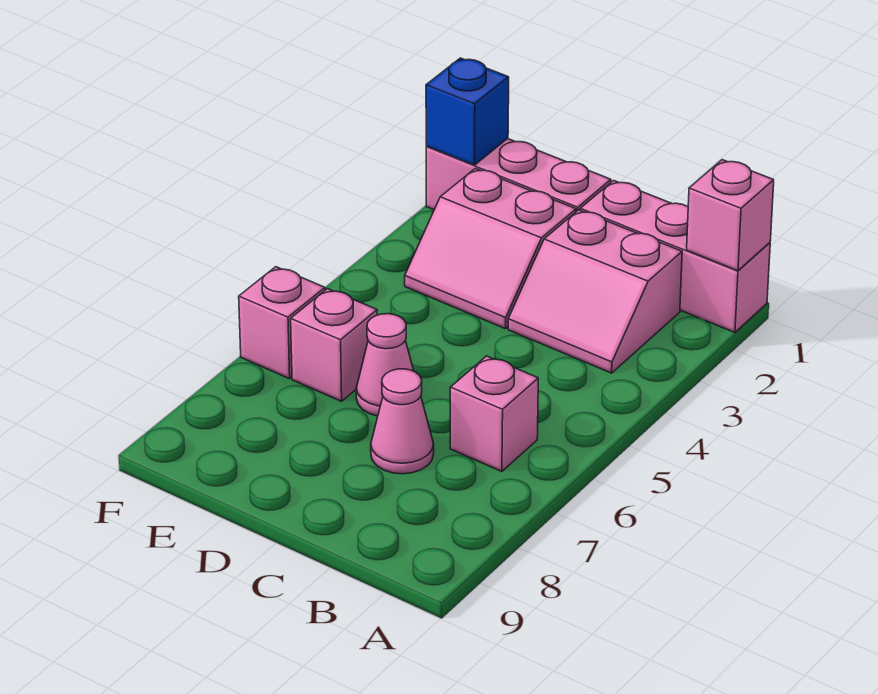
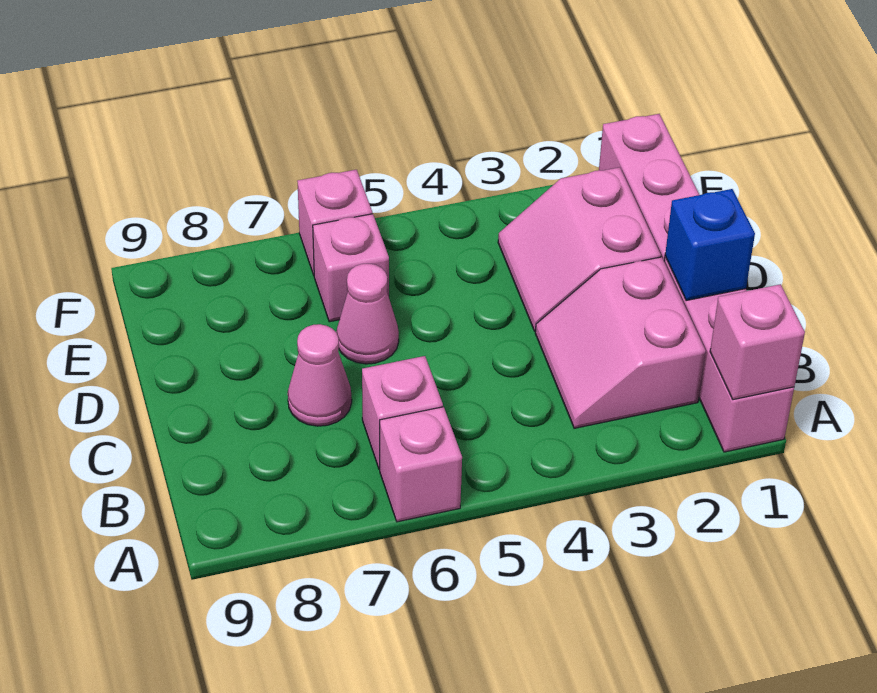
none -> pink 1x1 brick [380,407,462,522]
blue 1x1 brick [426,58,509,165] -> blue 1x1 brick moved to [665,189,755,301]

